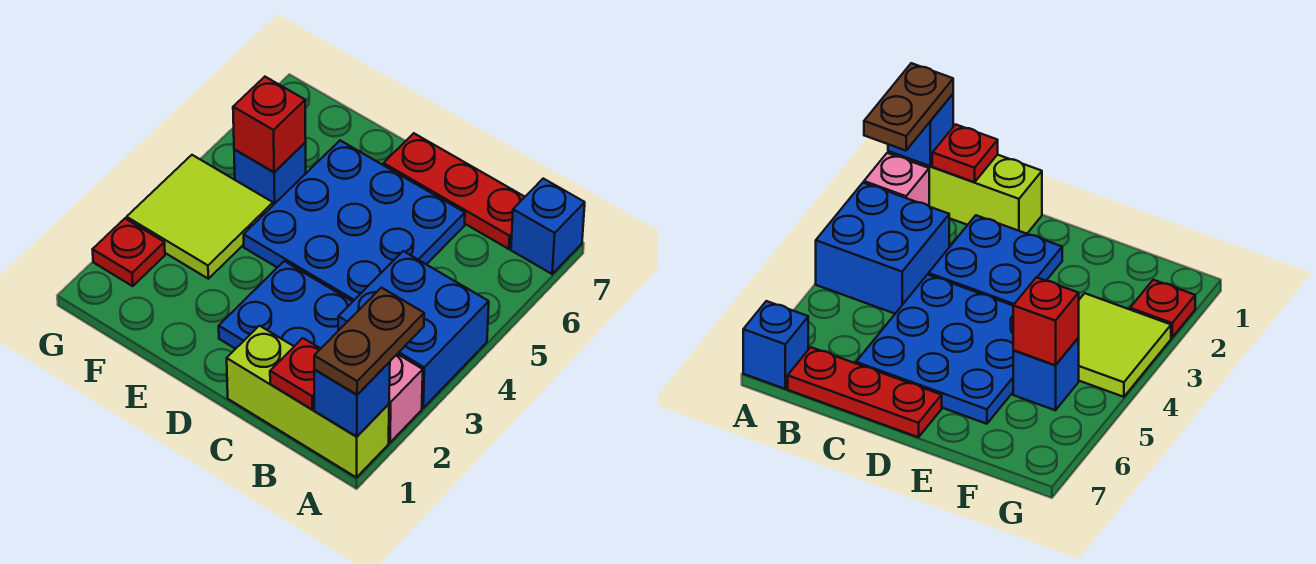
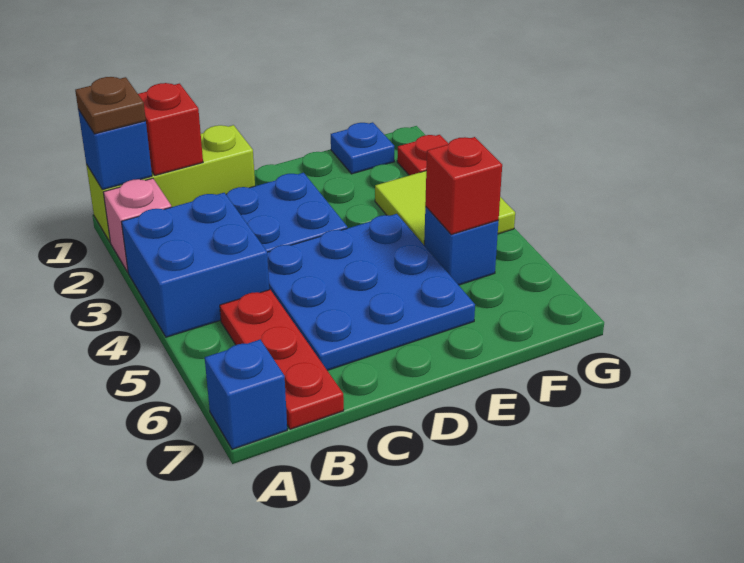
brown 1x2 plate [314,288,424,395] -> brown 1x1 plate [75,77,146,134]
red 1x1 plate [270,338,321,409] -> red 1x1 brick [138,83,203,175]
red 1x3 plate [383,133,524,249] -> red 1x3 plate turned to [220,290,344,429]
none -> blue 1x1 plate [331,122,394,174]

